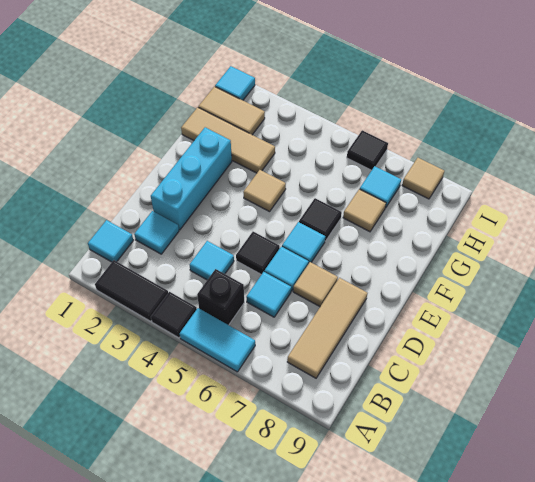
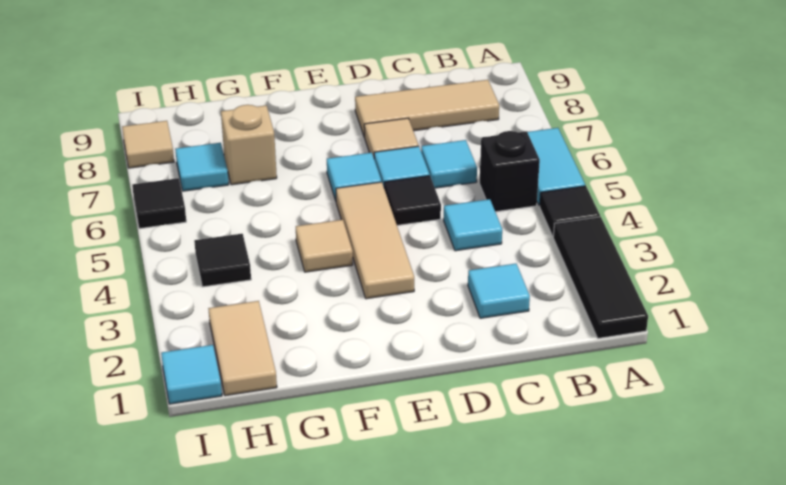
black 1x2 tile [95,260,168,321] -> black 1x3 tile [553,217,648,338]
cyan 1x1 tile [88,220,133,262] -> none
cyan 1x3 brick [151,127,232,230] -> none
black 1x1 tile [299,198,342,241] -> black 1x1 tile moved to [194,234,251,287]
tan 1x3 tile [181,107,275,173] -> tan 1x3 tile moved to [336,182,414,299]
tan 1x1 tile [343,189,386,232] -> tan 1x1 brick [221,105,277,185]

